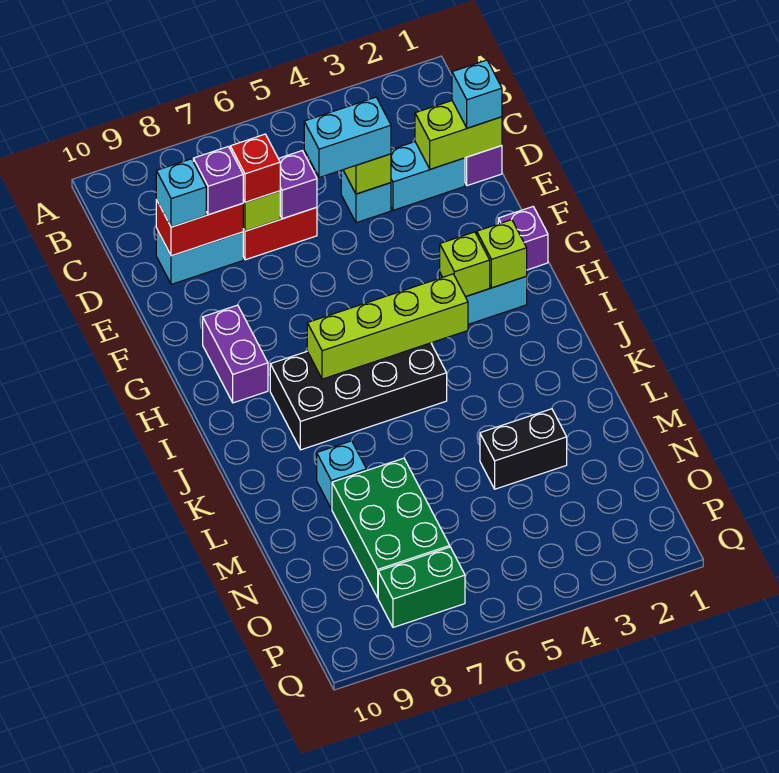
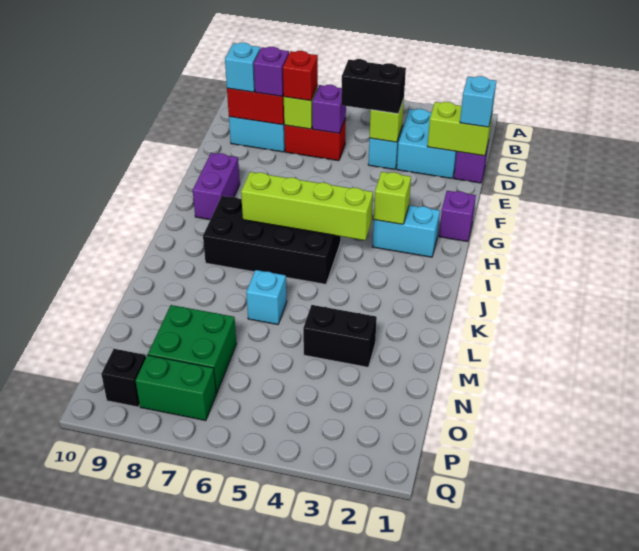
cyan 1x2 brick [391,142,465,210] -> cyan 2x2 brick [397,109,457,178]
cyan 1x2 brick [304,97,391,178] -> black 1x2 brick [341,59,406,114]
lime 1x1 brick [477,220,527,288] -> none
cyan 1x1 brick [317,441,366,509] -> cyan 1x1 brick moved to [246,270,287,325]
green 2x3 brick [332,458,450,598] -> green 2x2 brick [148,305,237,394]
none -> black 1x1 brick [101,349,146,407]

